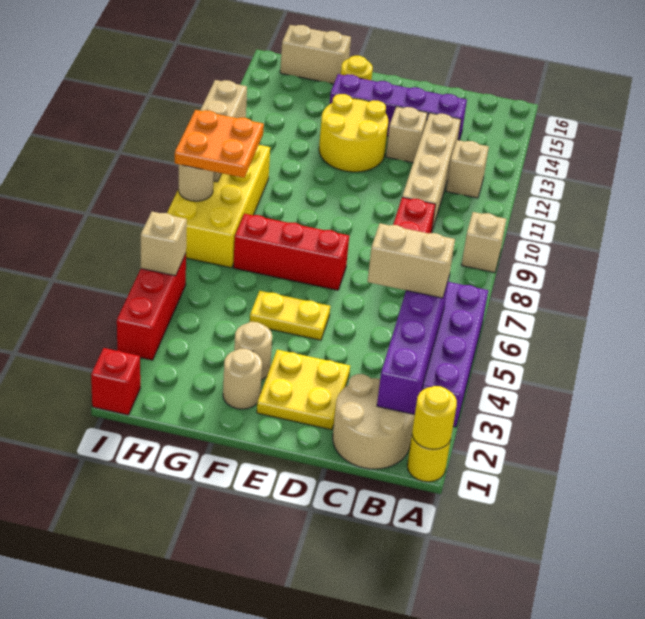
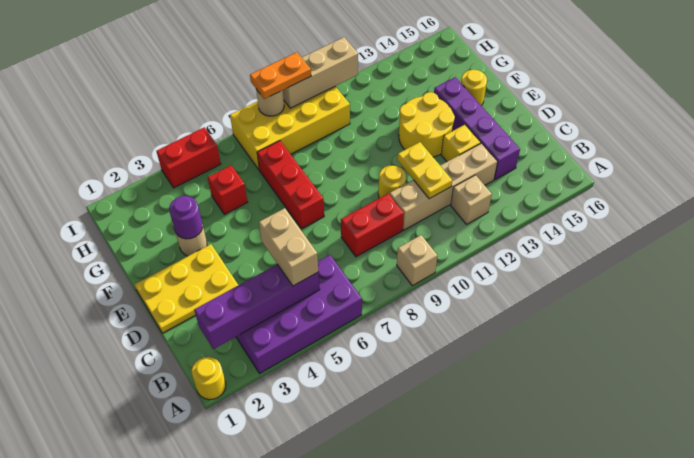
yellow 1x1 round brick [412,386,457,449] -> yellow 1x1 round brick moved to [378,165,406,198]
tan 2x2 round brick [333,374,415,469] -> none
yellow 2x2 plate [257,350,350,430] -> yellow 2x3 plate [134,244,238,333]
tan 1x1 brick [386,106,428,163] -> yellow 1x1 brick [441,125,481,162]
yellow 1x2 plate [250,291,330,340] -> yellow 1x2 plate moved to [397,142,452,199]
tan 1x1 round brick [223,349,262,409] -> none
none -> purple 1x1 round brick [169,196,203,239]
tan 1x2 brick [280,25,351,84] -> none
orange 2x2 plate [175,110,264,178] -> orange 1x2 plate [250,52,311,99]
red 1x1 brick [91,348,140,415] -> red 1x1 brick moved to [208,165,247,214]
red 1x3 brick [117,254,186,360] -> red 1x2 brick [157,127,221,188]
tan 1x1 brick [141,212,187,276] -> none

